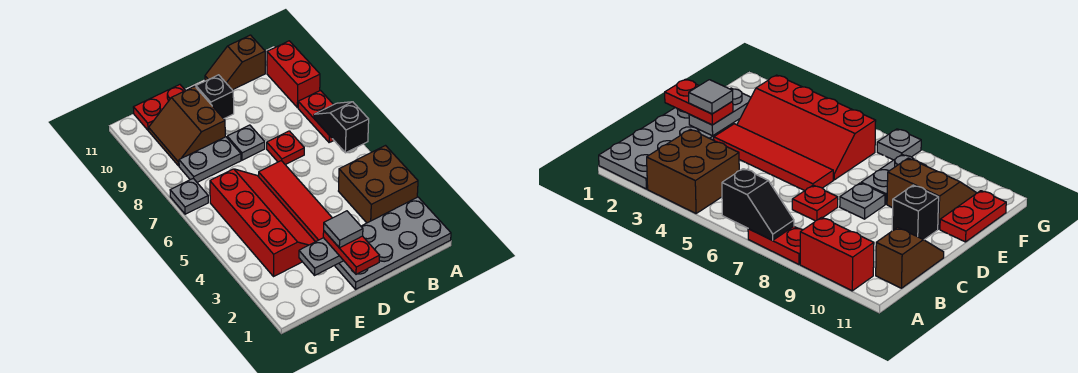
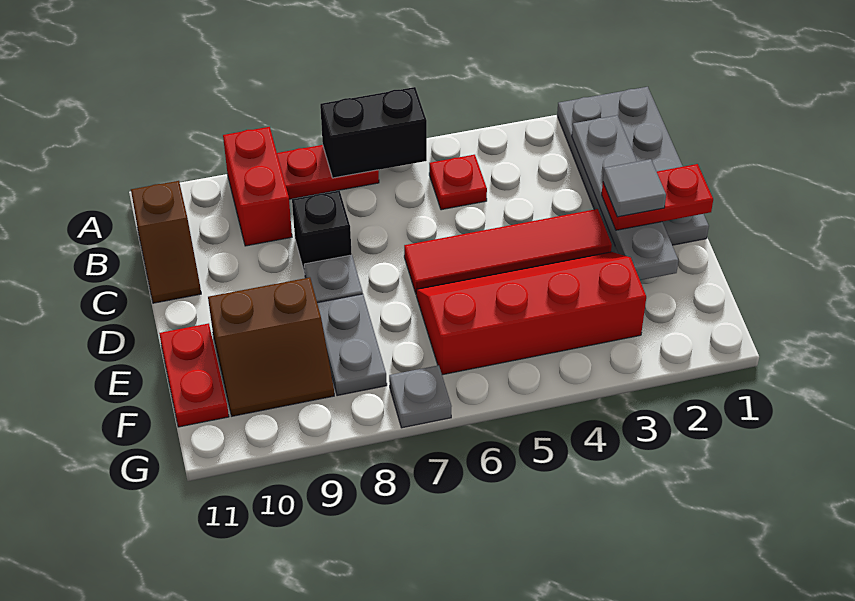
brown 2x2 brick [339,146,418,223] -> none
black 1x2 slope [314,102,369,153] -> black 1x2 brick [320,87,427,178]
red 1x2 brick [267,41,320,108] -> red 1x2 brick turned to [223,127,292,246]
red 1x1 plate [267,131,304,165] -> red 1x1 plate moved to [429,155,487,210]
grey 1x2 plate [299,238,344,275] -> grey 1x4 plate [572,115,678,280]
black 1x1 brick [196,75,234,119] -> black 1x1 brick moved to [292,190,352,274]

